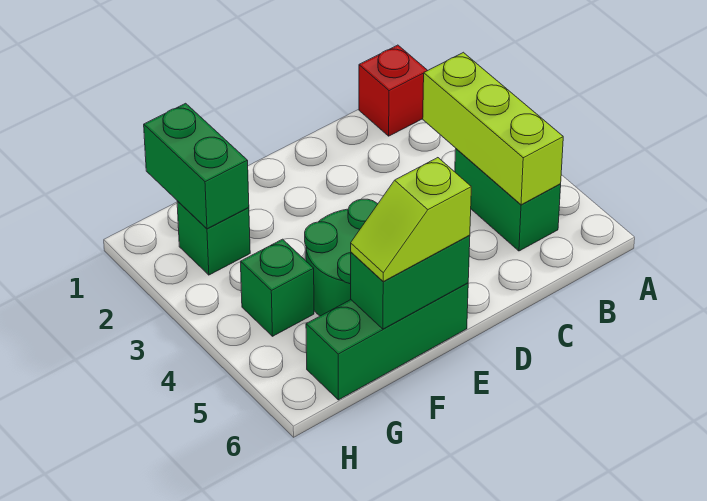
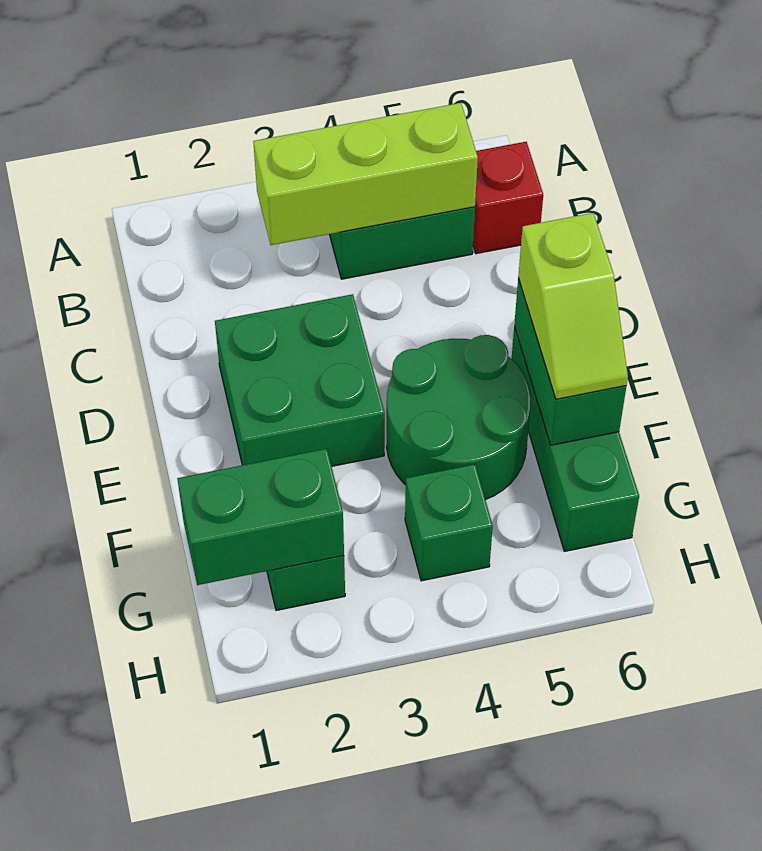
red 1x1 brick [359,45,428,136] -> red 1x1 brick moved to [473,142,543,254]
none -> green 2x2 brick [215,294,385,466]

